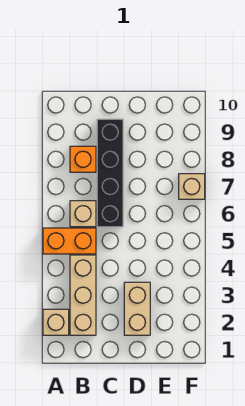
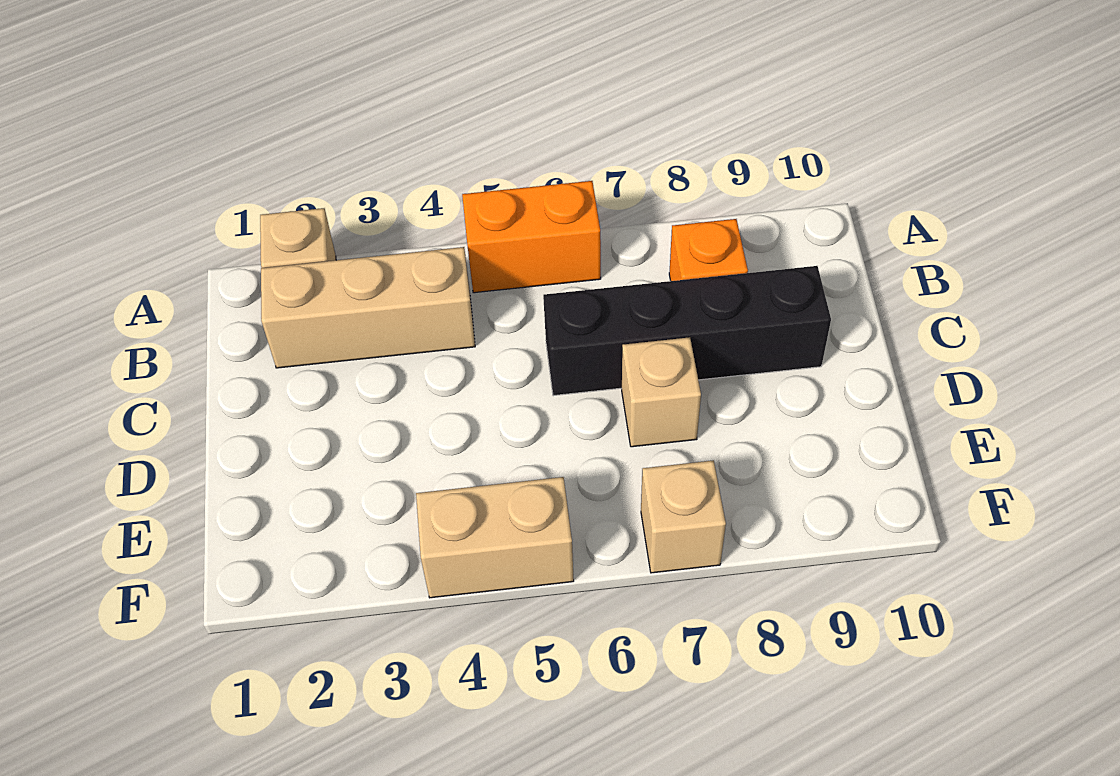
orange 1x2 brick [43,228,96,254] -> orange 1x2 brick turned to [462,181,601,293]
tan 1x1 brick [70,201,96,227] -> tan 1x1 brick moved to [622,337,701,447]
tan 1x2 brick [124,282,150,335] -> tan 1x2 brick moved to [416,477,574,598]

